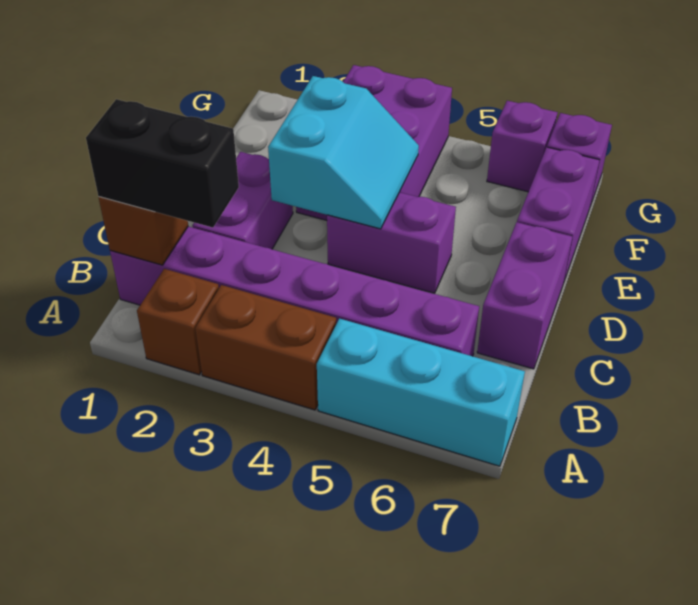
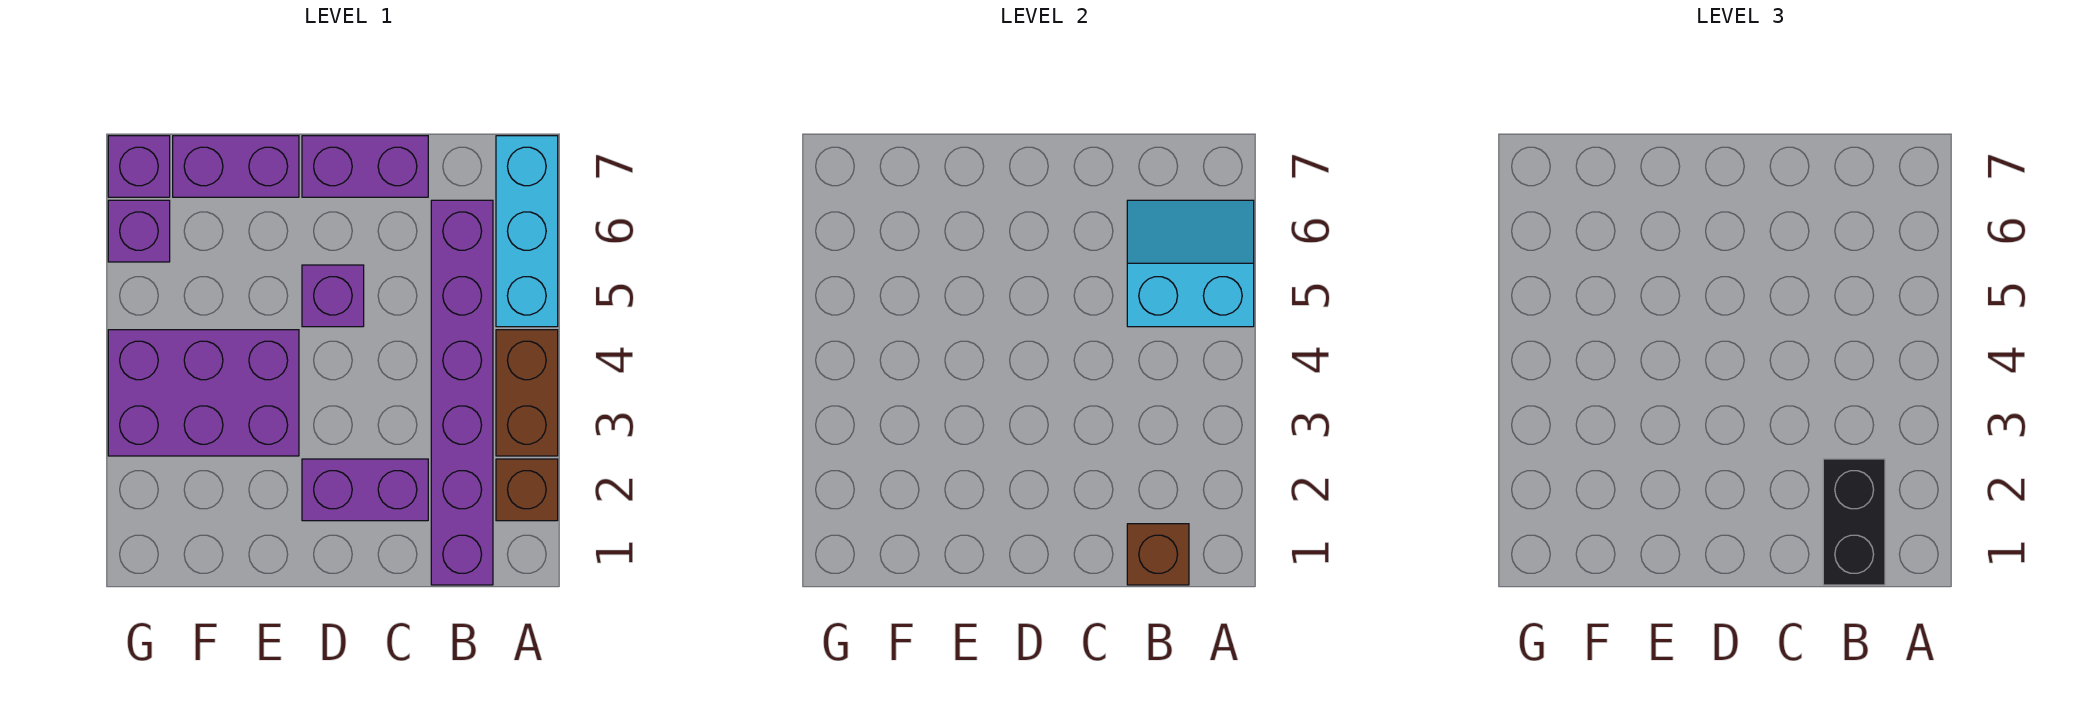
cyan 2x2 slope [268,76,419,229] -> cyan 2x2 slope moved to [1127,200,1254,327]
purple 1x2 brick [327,192,456,293] -> purple 1x1 brick [302,265,364,327]

